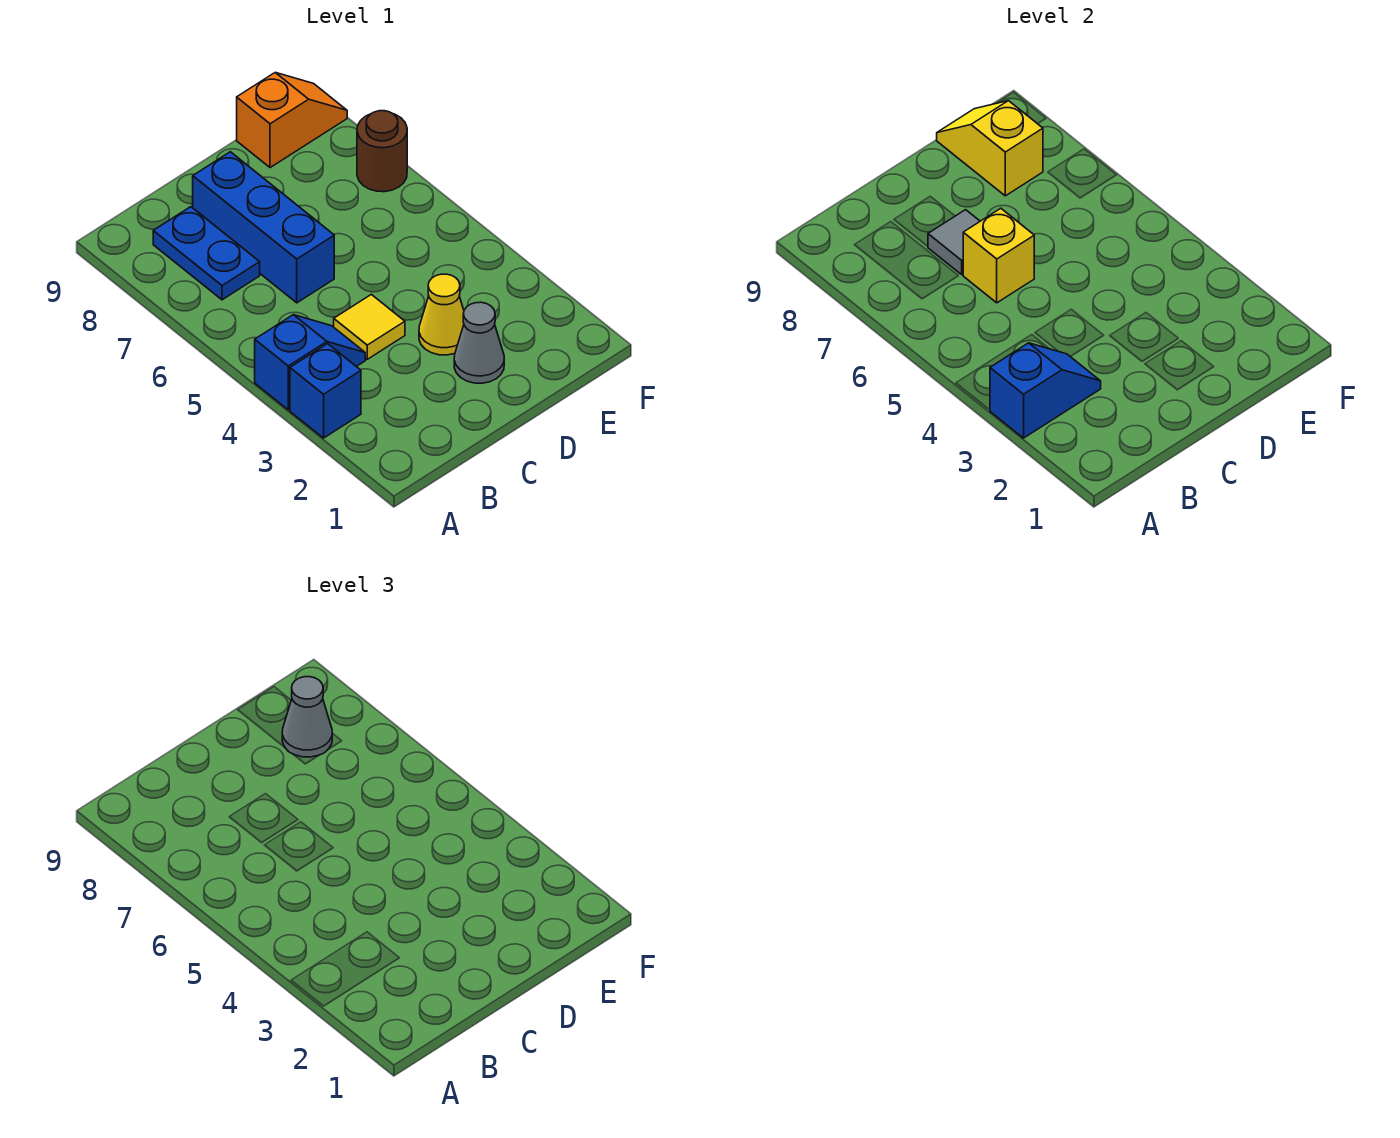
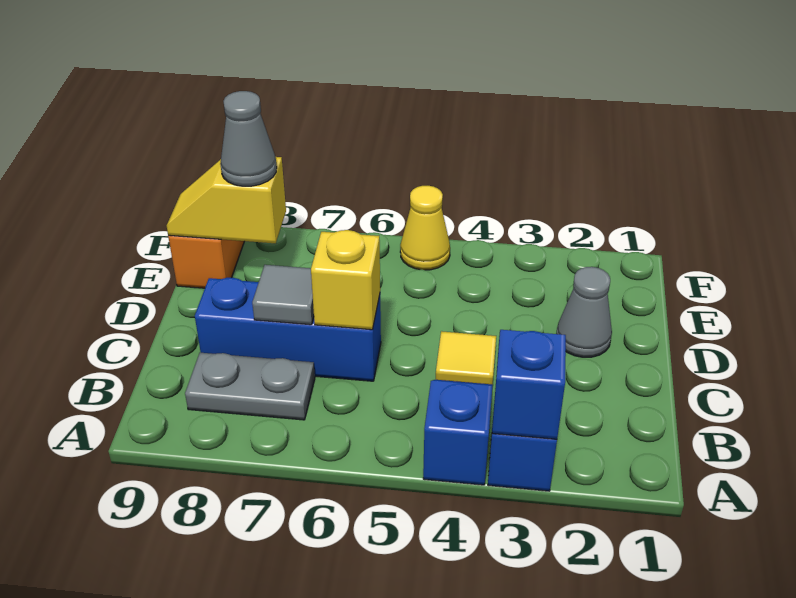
blue 1x2 plate [153,207,260,300] -> grey 1x2 plate [185,353,315,420]
yellow 1x1 cone [419,274,464,355] -> yellow 1x1 cone moved to [400,186,450,270]
brown 1x1 round brick [357,111,407,192] -> none

